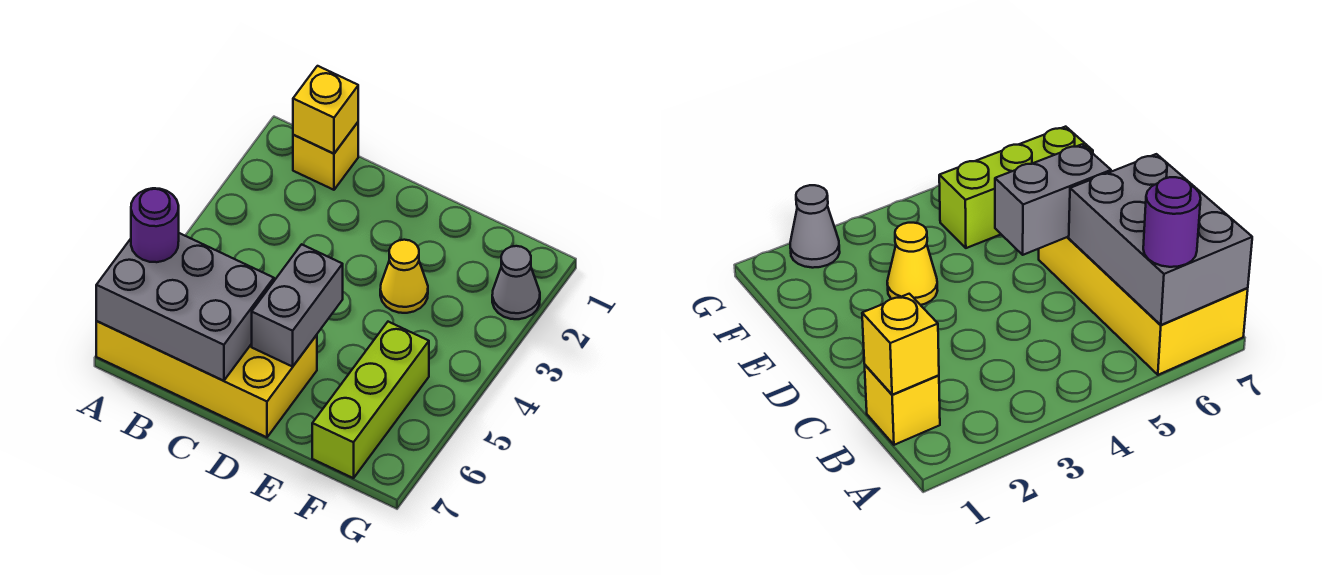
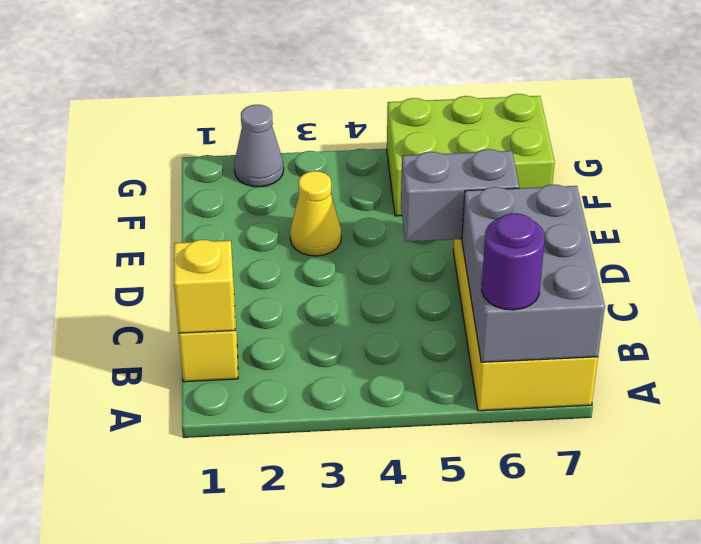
lime 1x3 brick [312,322,429,478] -> lime 2x3 brick [387,94,555,216]

